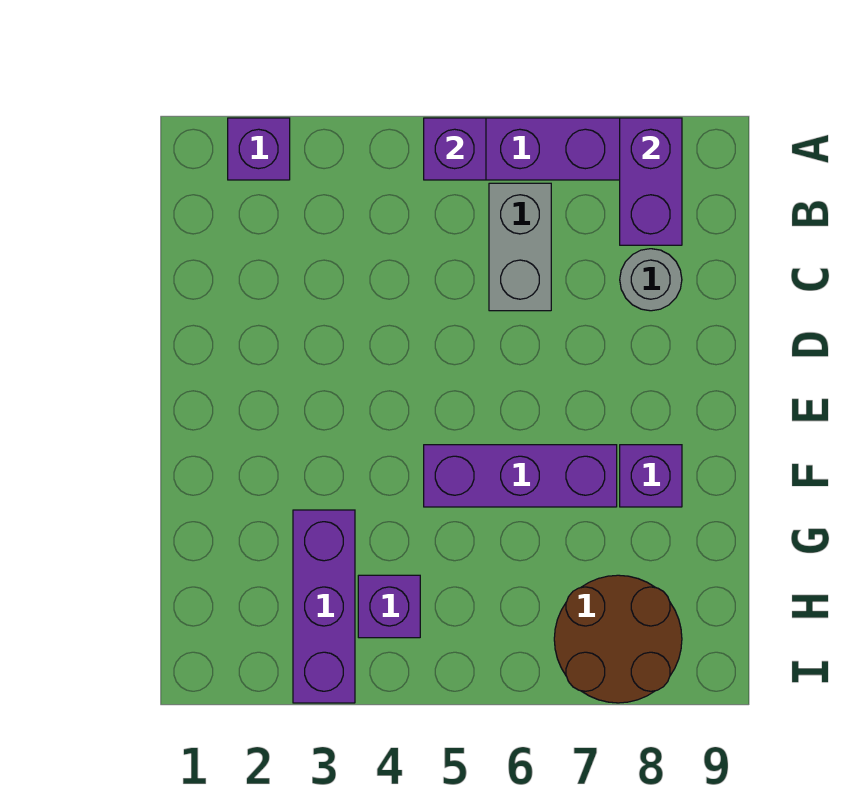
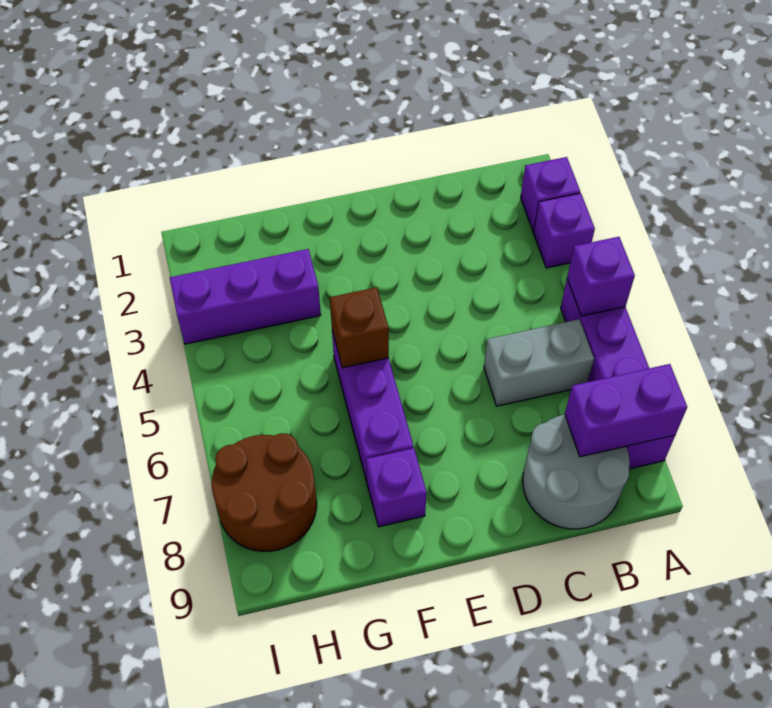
grey 1x1 round brick [620,249,682,311] -> grey 2x2 round brick [523,414,630,529]
none -> brown 1x1 brick [330,287,389,368]
purple 1x1 brick [358,575,420,638] -> purple 1x1 brick moved to [534,193,595,268]

